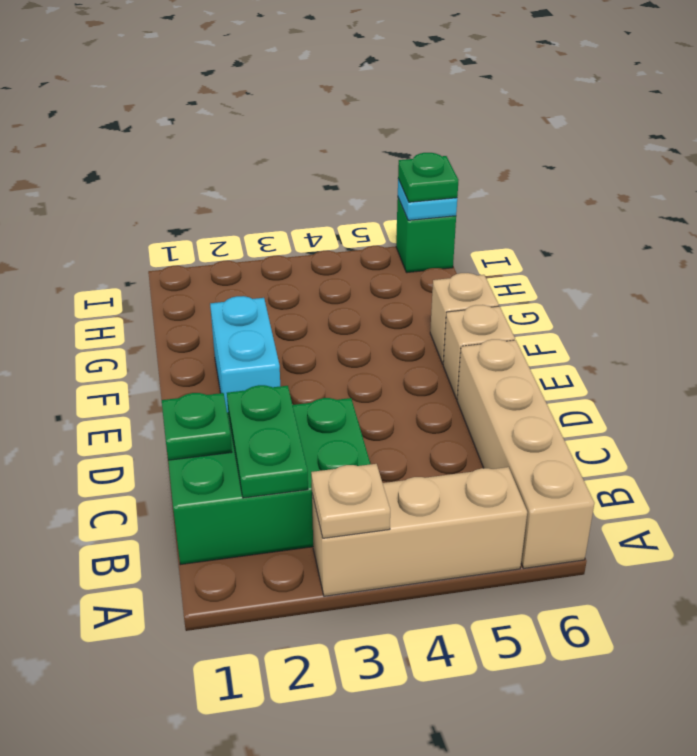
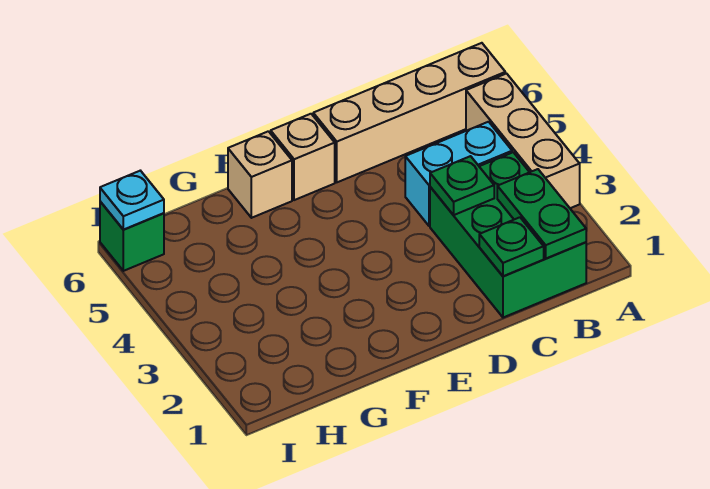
tan 1x1 plate [311,464,390,538] -> none
green 1x2 plate [227,385,308,498] -> green 1x2 plate turned to [497,169,586,259]
cyan 1x2 brick [210,296,280,413] -> cyan 1x2 brick moved to [405,122,512,226]
green 1x1 plate [398,153,458,202] -> green 1x1 plate moved to [430,156,494,215]

